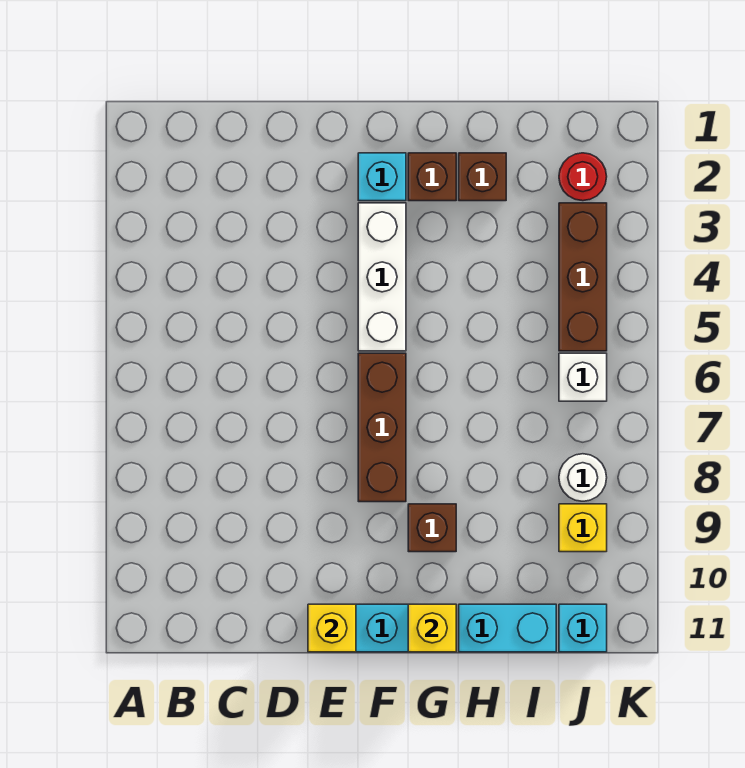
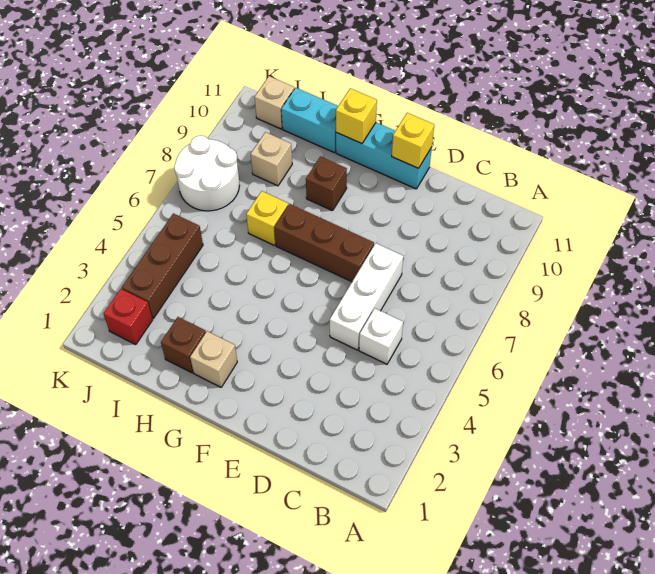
cyan 1x1 brick [358,153,406,201] -> none
white 1x3 brick [358,203,406,351] -> white 1x3 brick moved to [330,243,403,350]
brown 1x3 brick [358,353,406,502] -> brown 1x3 brick turned to [275,204,374,282]
brown 1x1 brick [408,153,456,201] -> tan 1x1 brick [190,331,237,387]
none -> tan 1x1 brick [251,132,292,186]
red 1x1 round brick [559,153,607,201] -> red 1x1 brick [103,289,153,345]
white 1x1 brick [559,353,607,401] -> white 1x1 brick moved to [359,309,403,364]
white 1x1 round brick [559,454,607,501] -> white 2x2 round brick [174,135,240,211]
yellow 1x1 brick [559,504,607,552] -> yellow 1x1 brick moved to [246,191,288,246]
cyan 1x1 brick [559,604,607,652] -> tan 1x1 brick [255,76,294,129]

